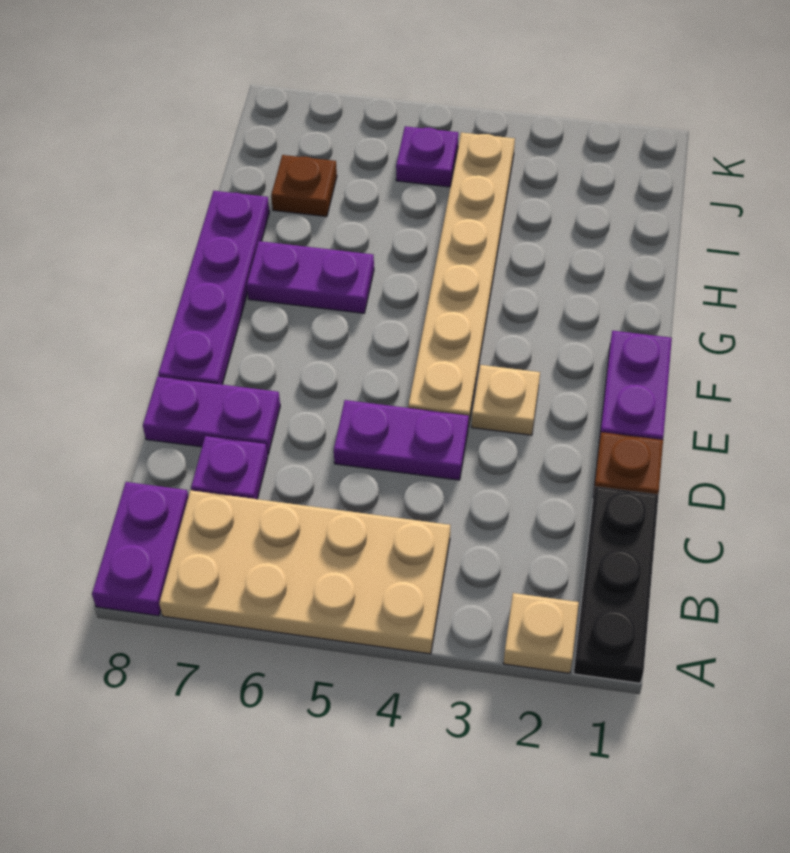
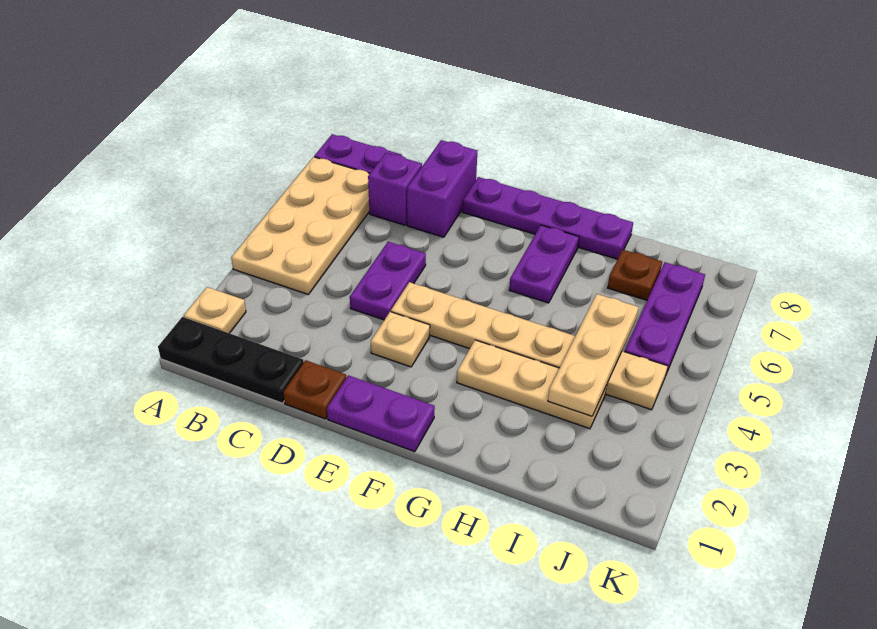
purple 1x1 plate [191,436,268,499] -> purple 1x1 brick [368,153,422,225]
purple 1x2 plate [143,377,280,455] -> purple 1x2 brick [407,140,477,237]
none -> tan 1x3 plate [457,340,607,429]
none -> tan 1x3 plate [548,294,638,416]
purple 1x1 plate [396,126,458,187] -> purple 1x3 plate [625,262,705,374]

